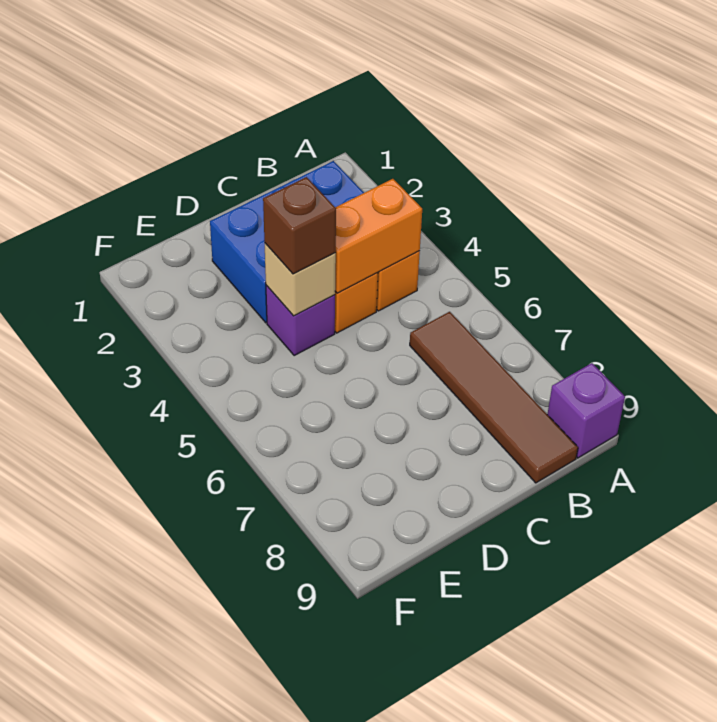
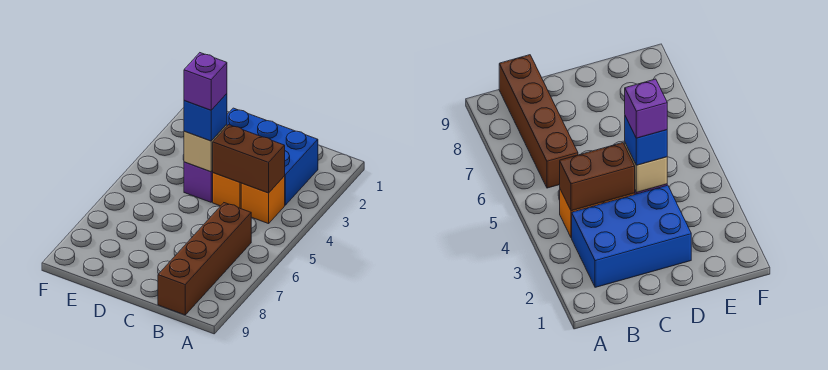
purple 1x1 brick [547,363,625,458] -> purple 1x1 brick moved to [184,53,227,110]
orange 1x2 brick [335,179,422,293] -> brown 1x2 brick [212,125,285,193]
brown 1x4 tile [410,312,578,483] -> brown 1x4 brick [158,203,251,315]
brown 1x1 brick [263,177,336,274] -> blue 1x1 brick [184,94,227,141]

